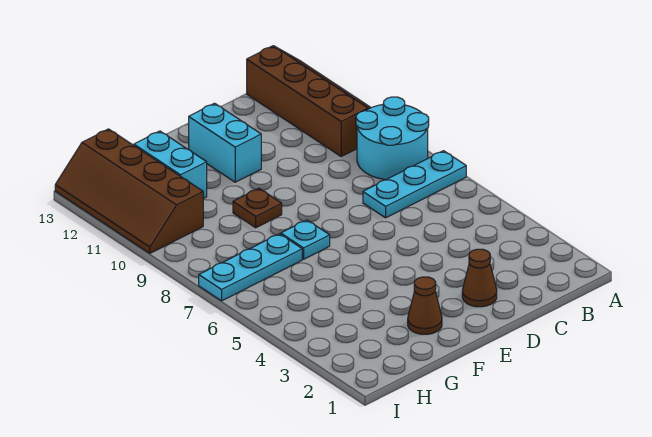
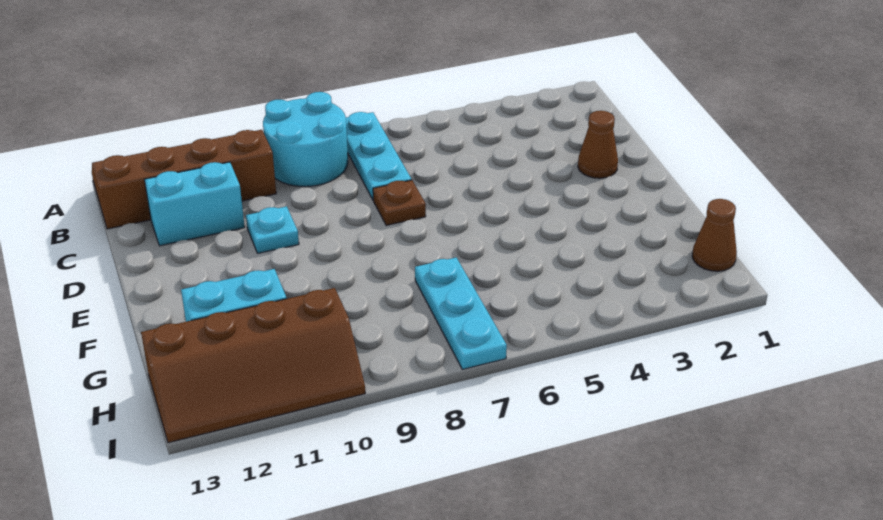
cyan 1x2 brick [189,103,261,182] -> cyan 1x2 brick moved to [144,162,245,246]
brown 1x1 cone [408,277,442,334] -> brown 1x1 cone moved to [692,199,737,271]
cyan 1x1 plate [281,220,330,259] -> cyan 1x1 plate moved to [246,206,299,253]
brown 1x1 plate [233,188,282,228] -> brown 1x1 plate moved to [373,180,426,225]

